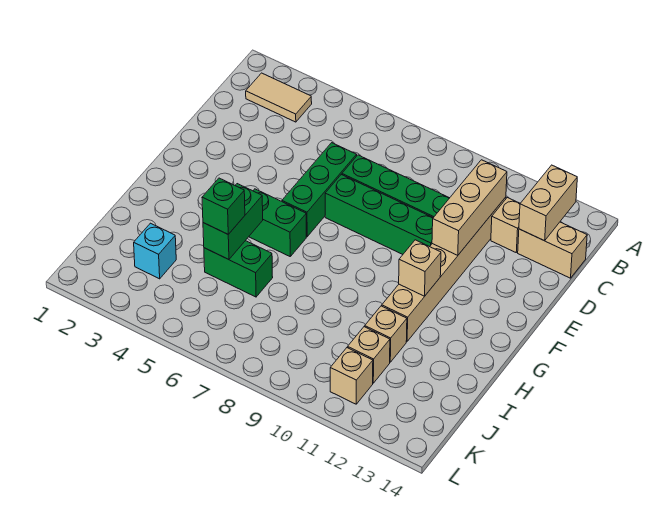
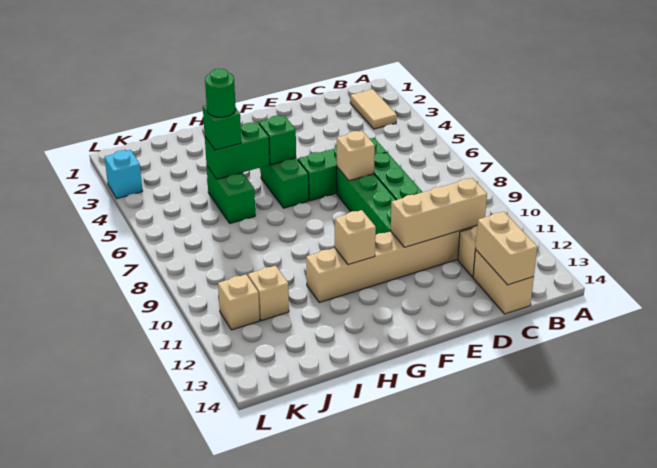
tan 1x2 brick [519,165,577,241] -> tan 1x2 brick turned to [476,212,537,285]
none -> green 1x1 brick [259,116,296,165]
none -> green 1x1 round brick [205,69,236,117]
tan 1x1 brick [365,306,407,362] -> tan 1x1 brick moved to [337,131,375,181]
cyan 1x1 brick [134,223,176,279] -> cyan 1x1 brick moved to [105,150,143,199]

